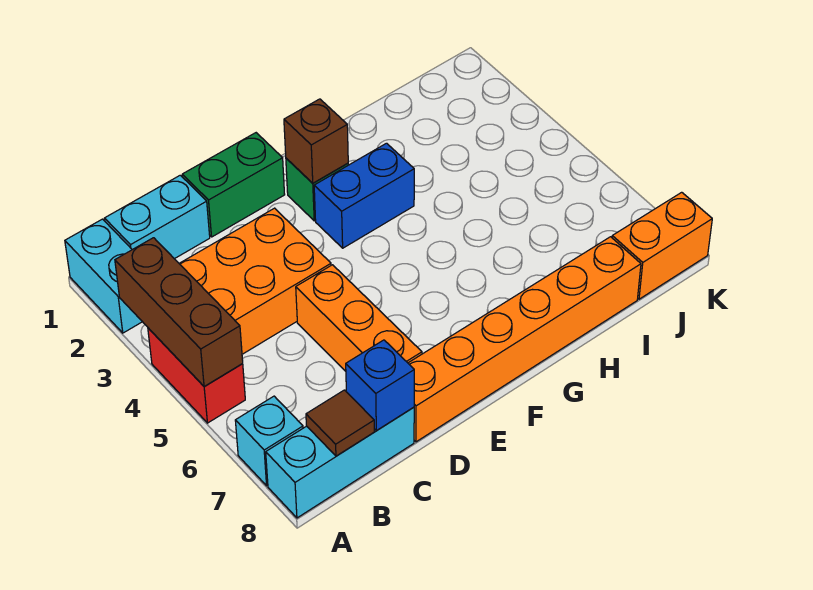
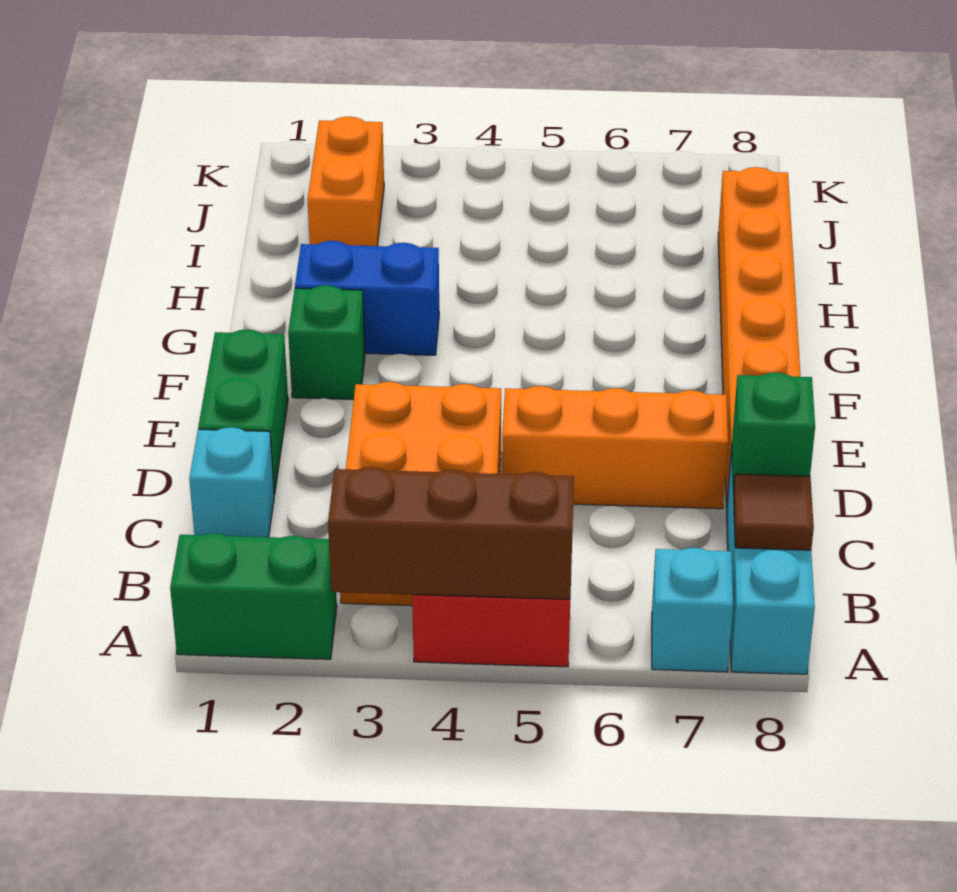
cyan 1x2 brick [65,219,142,333] -> green 1x2 brick [170,533,337,659]
cyan 1x2 brick [105,175,210,259] -> cyan 1x1 brick [189,427,274,537]
blue 1x1 brick [346,340,414,431] -> green 1x1 brick [732,372,815,494]
brown 1x1 brick [284,99,348,183] -> none
blue 1x2 brick [314,143,414,248] -> blue 1x2 brick turned to [295,241,439,355]
orange 1x2 brick [612,192,712,299] -> orange 1x2 brick moved to [307,116,384,246]

